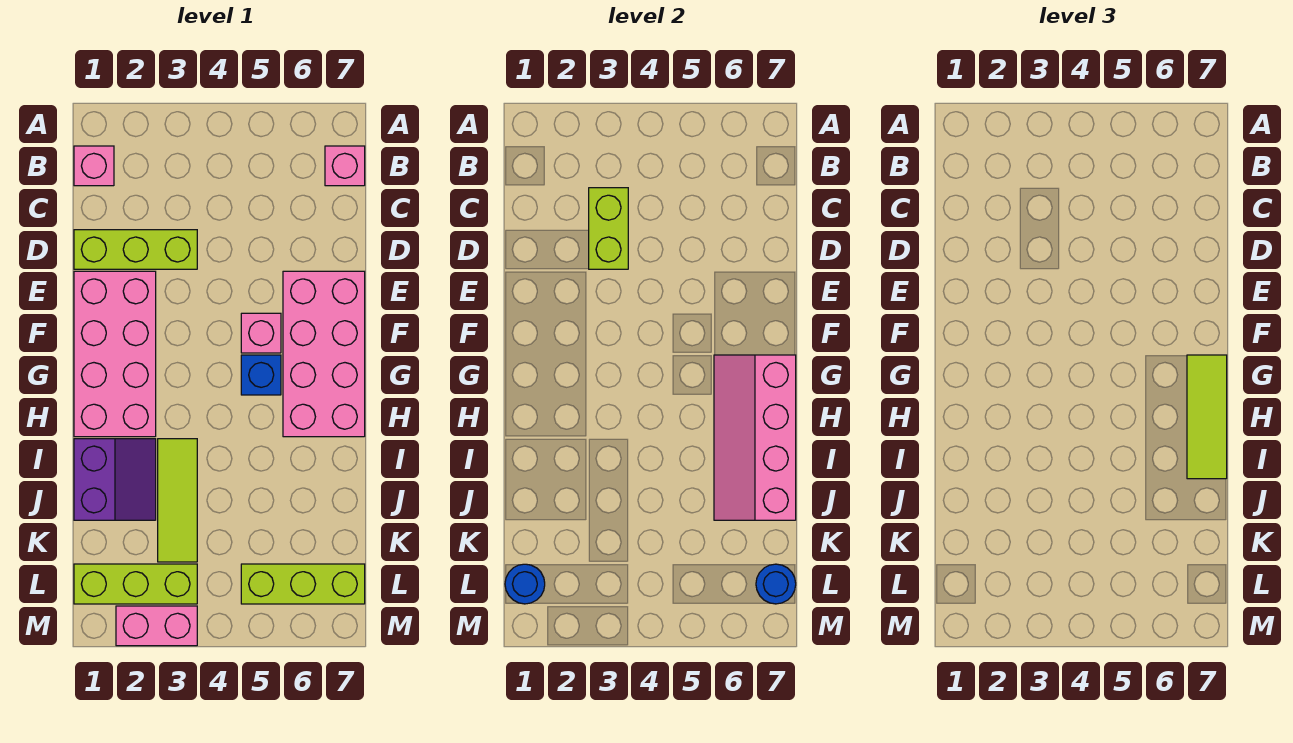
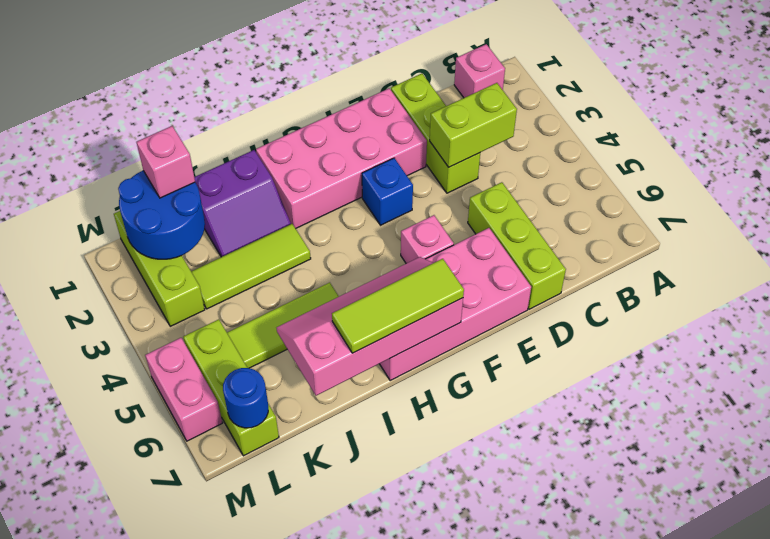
pink 1x1 brick [325,146,365,186] -> pink 1x1 brick moved to [137,126,195,198]
none -> lime 1x3 brick [468,182,566,309]
blue 1x1 brick [241,355,281,395] -> blue 1x1 brick moved to [362,158,413,225]
none -> lime 1x3 tile [227,283,339,368]
blue 1x1 round brick [505,564,545,604] -> blue 2x2 round brick [118,171,205,259]
pink 1x2 brick [116,606,197,646] -> pink 1x2 brick moved to [145,338,222,441]

